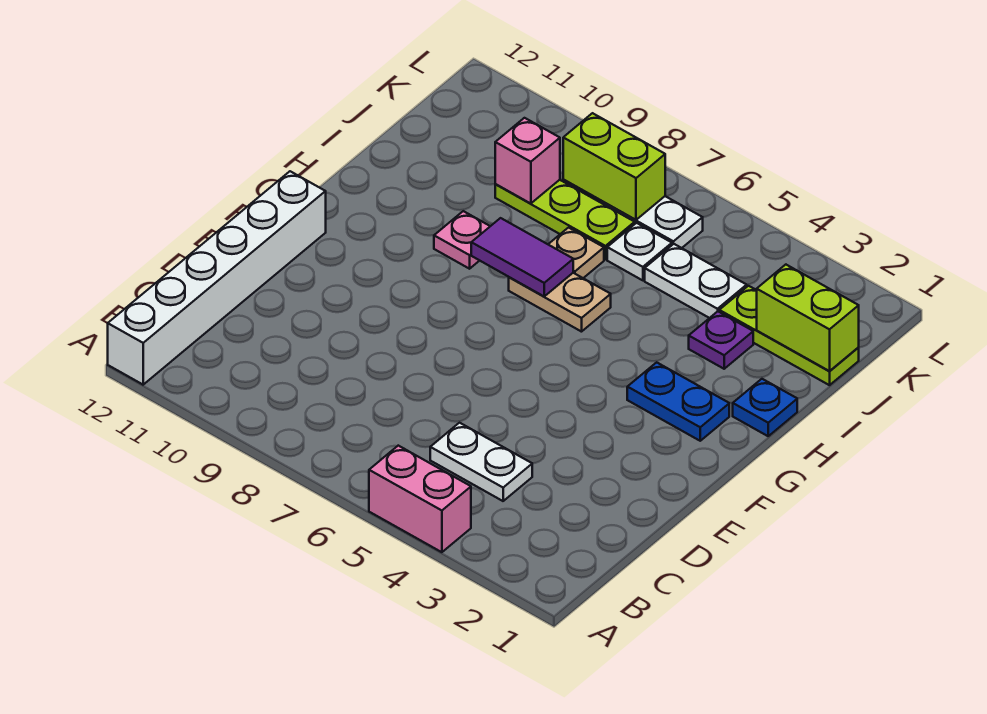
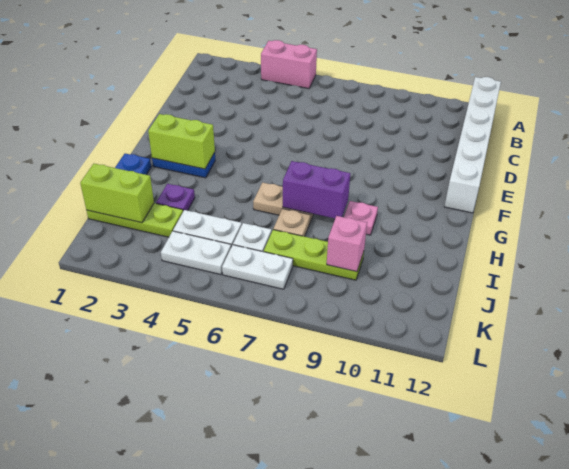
white 1x2 plate [430,423,532,501] -> white 1x2 plate moved to [161,231,231,275]
purple 1x2 tile [471,218,573,296] -> purple 1x2 brick [283,161,350,218]
lime 1x2 brick [563,113,665,220] -> lime 1x2 brick moved to [148,114,215,169]

